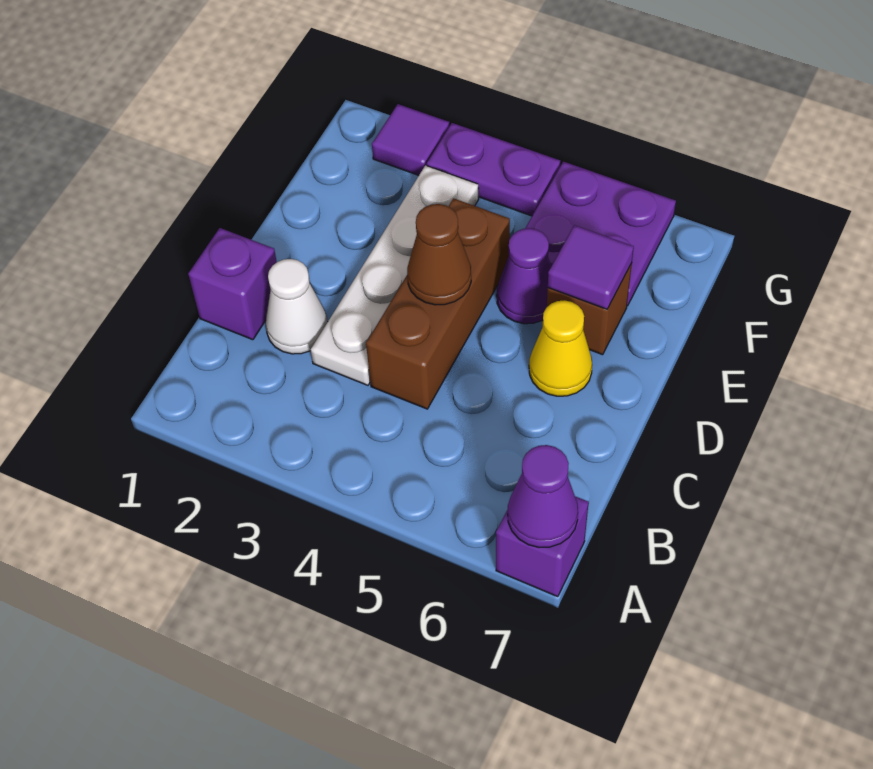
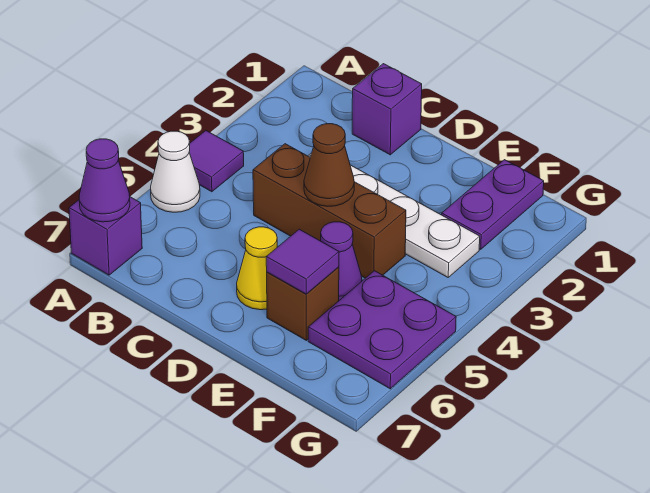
white 1x1 cone [266,259,328,354] -> white 1x1 cone moved to [151,131,200,212]
purple 1x1 tile [372,104,449,175] -> purple 1x1 tile moved to [189,131,244,192]
purple 1x2 plate [427,123,560,216] -> purple 1x2 plate moved to [442,160,544,249]

